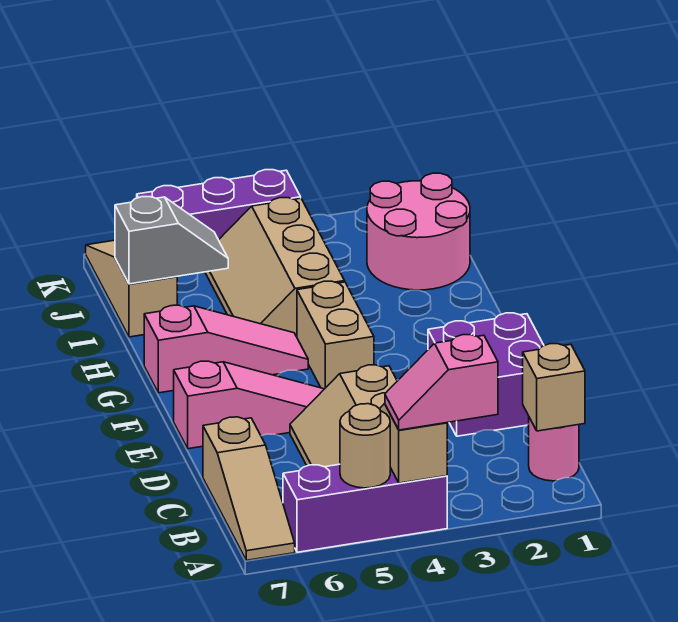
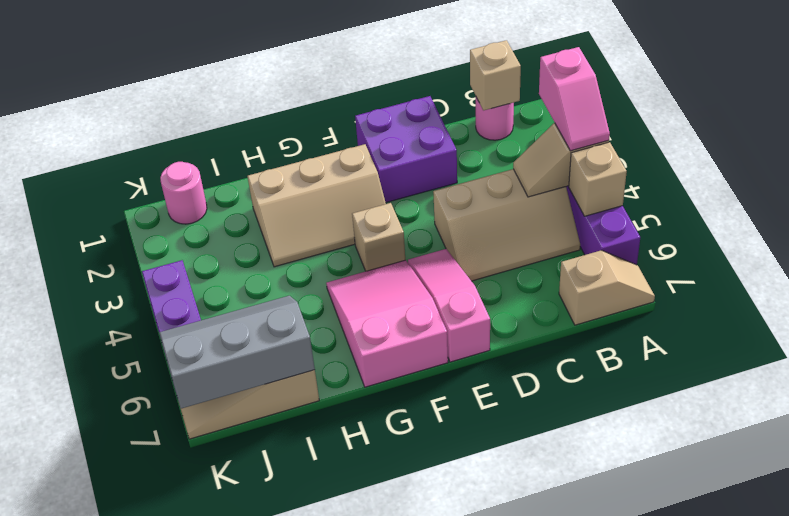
tan 1x1 round brick [340,404,390,488] -> tan 1x1 brick [569,142,627,216]
tan 1x3 slope [203,417,295,560] -> tan 1x2 slope [559,250,655,325]
tan 1x2 brick [297,281,374,389] -> tan 1x1 brick [352,203,405,271]
pink 1x3 slope [144,305,308,393] -> pink 2x3 slope [326,260,448,387]
tan 2x3 slope [205,198,345,337] -> tan 2x3 slope moved to [247,144,386,267]
pink 2x2 round brick [367,173,470,290] -> pink 1x1 round brick [160,162,207,224]
grey 1x2 slope [115,197,228,284] -> grey 2x3 slope [159,296,315,409]

